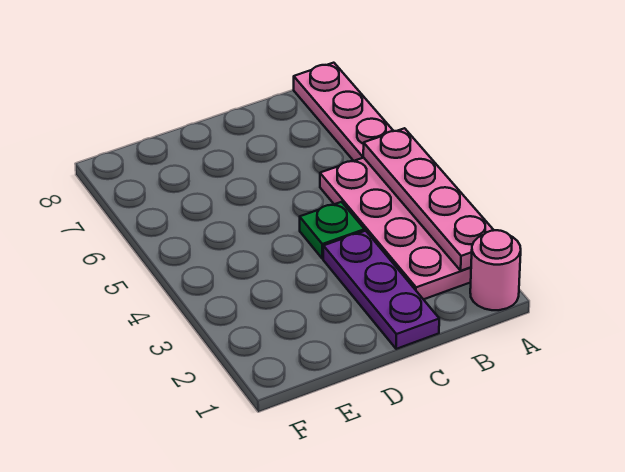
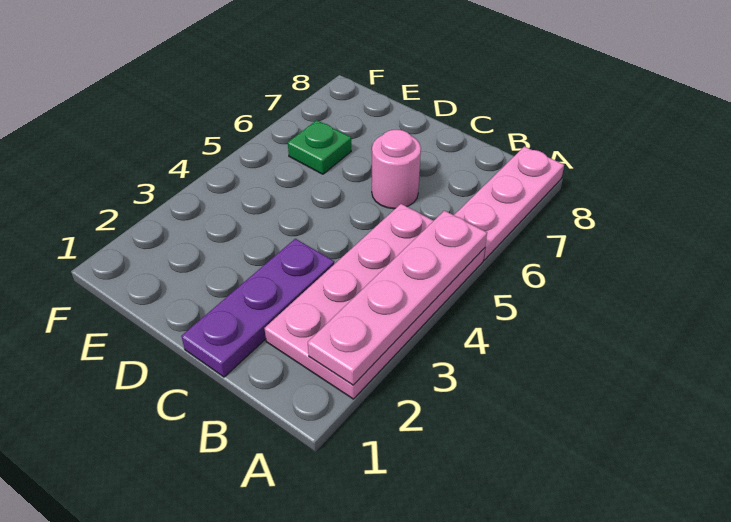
pink 1x1 round brick [470,230,521,310] -> pink 1x1 round brick moved to [372,130,421,209]
green 1x1 plate [300,202,365,259] -> green 1x1 plate moved to [288,120,351,174]

